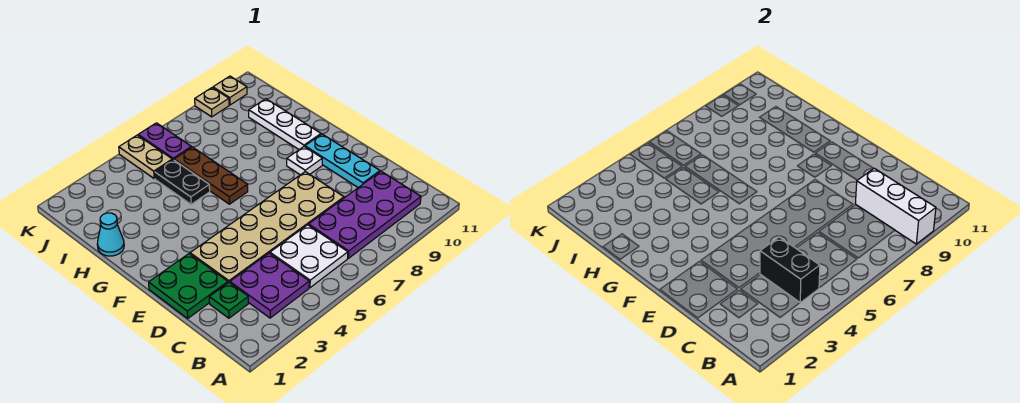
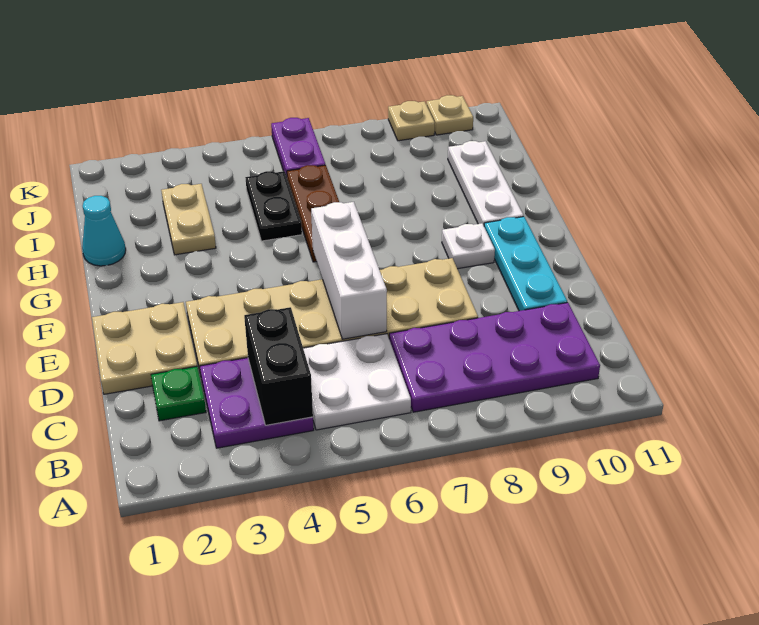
white 1x3 brick [855,168,936,244] -> white 1x3 brick moved to [311,202,387,339]
green 2x2 plate [149,254,228,318] -> tan 2x2 plate [92,302,197,394]
tan 1x2 plate [119,135,172,179] -> tan 1x2 plate moved to [161,184,216,255]

